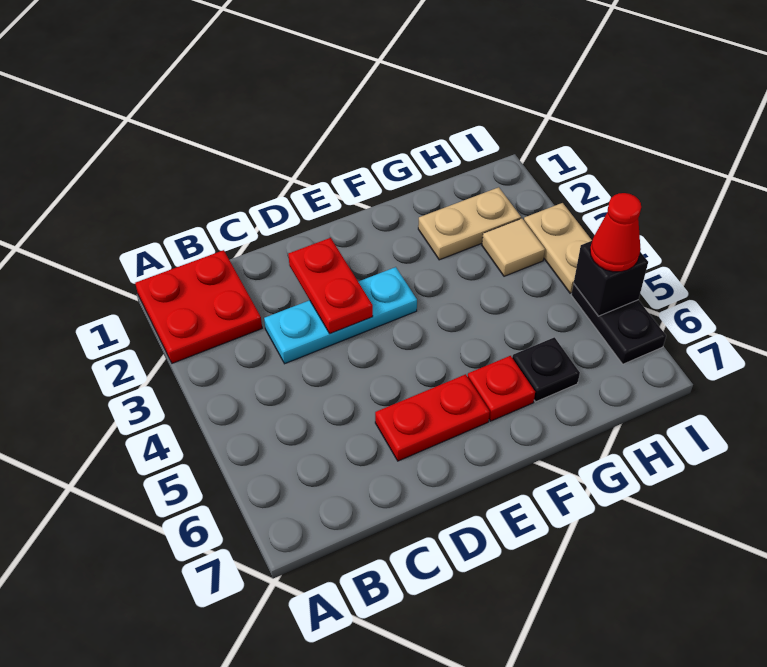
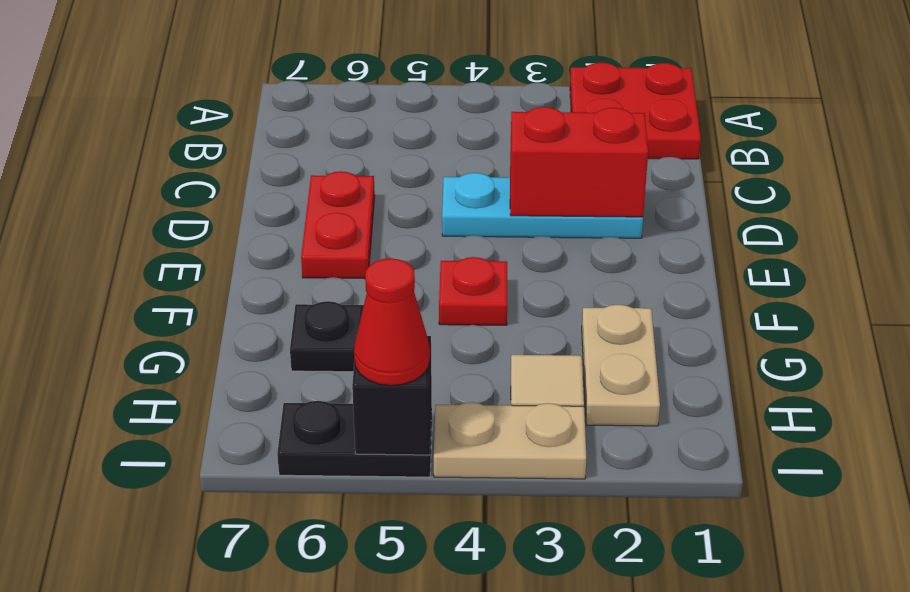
cyan 1x3 plate [264,267,417,364] -> cyan 1x3 plate turned to [442,173,643,238]
red 1x2 plate [288,238,373,334] -> red 1x2 brick [510,107,648,217]
red 1x1 plate [468,356,535,421] -> red 1x1 plate moved to [439,257,507,325]

